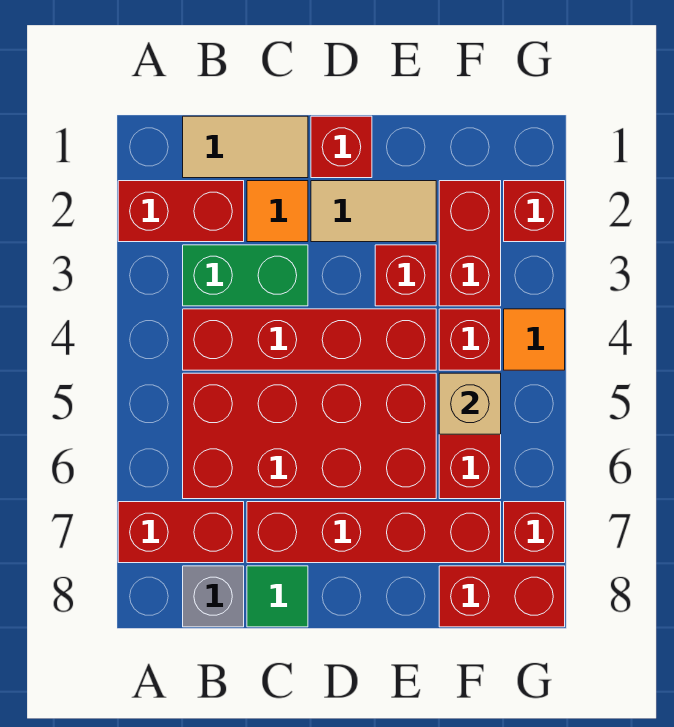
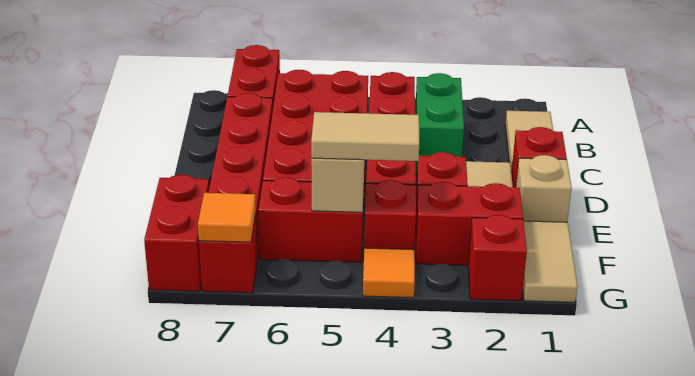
red 1x2 brick [118,181,244,242] -> none
grey 1x1 brick [183,566,244,627] -> none
orange 1x1 tile [247,181,308,242] -> orange 1x1 tile moved to [198,193,256,242]
green 1x1 tile [247,566,308,627] -> none
none -> tan 1x1 brick [516,155,572,222]
none -> tan 1x2 tile [523,221,578,302]
none -> tan 1x2 tile [311,112,419,161]

